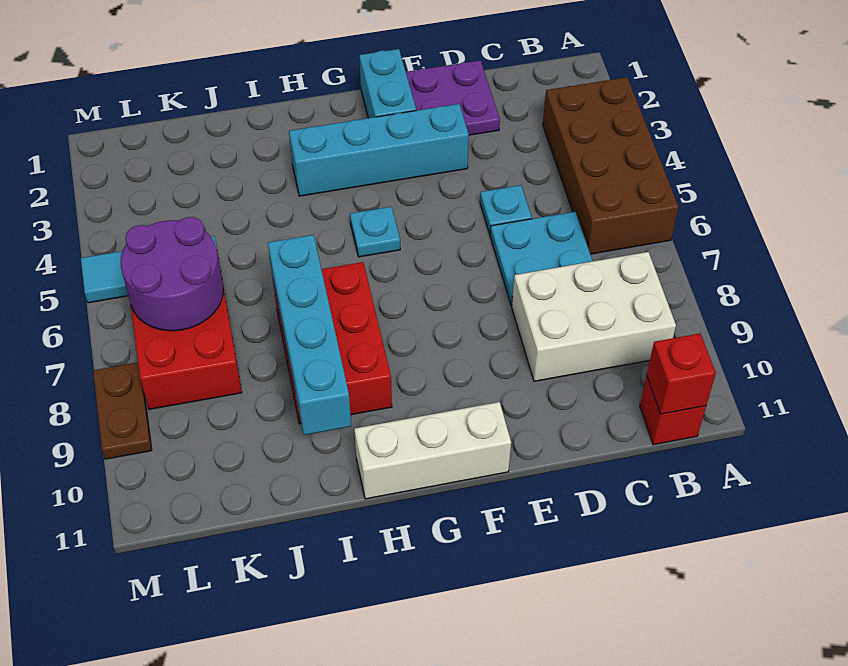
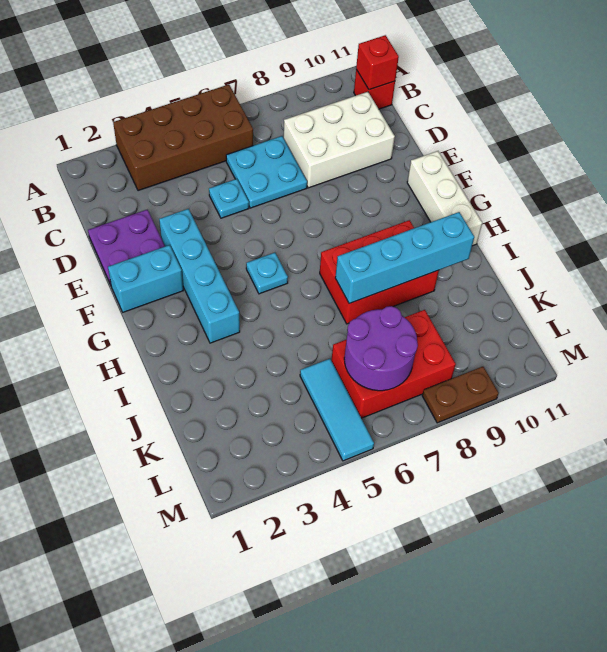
white 2x3 brick [512,252,676,381] -> white 2x3 brick turned to [284,92,395,188]

